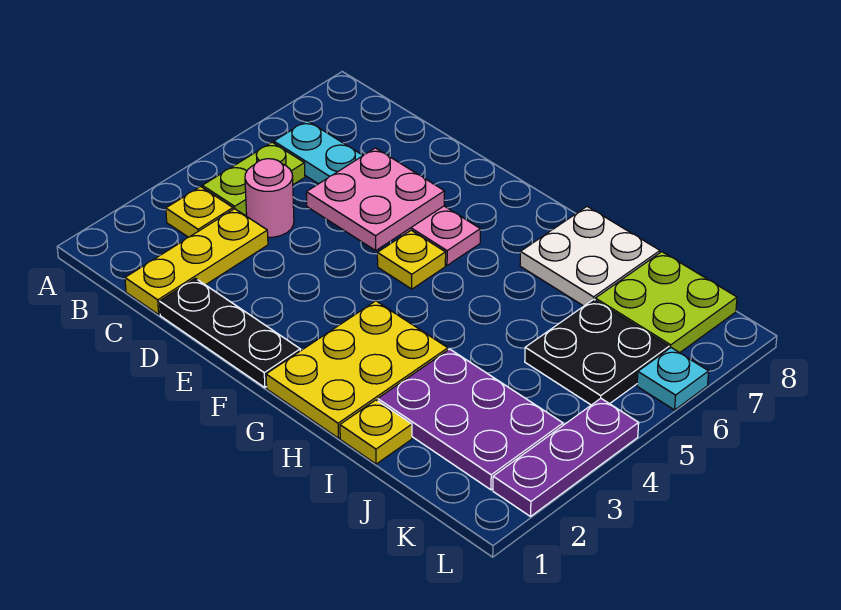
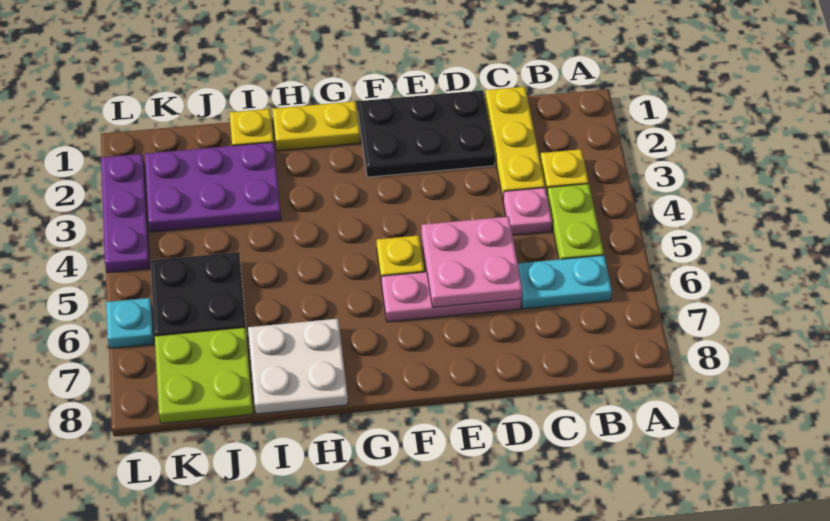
pink 1x1 round brick [245,159,294,237] -> pink 1x1 plate [503,188,552,235]
black 1x3 plate [159,278,300,388] -> black 2x3 plate [358,90,495,177]
yellow 2x3 plate [266,301,448,438] -> yellow 1x2 plate [272,101,360,151]

